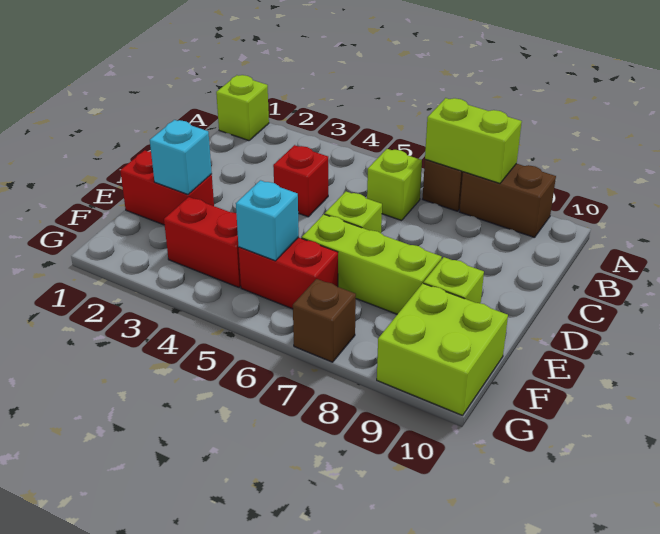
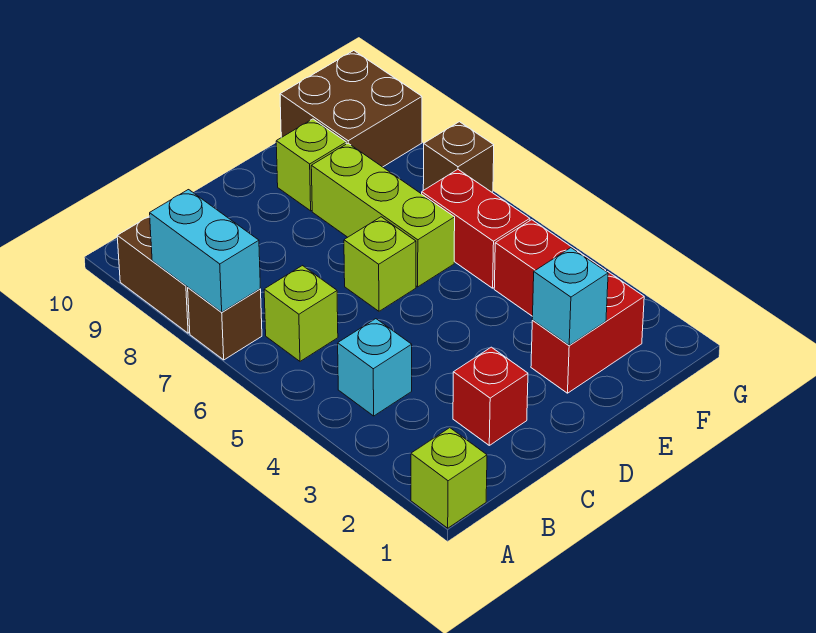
lime 1x2 brick [425,98,522,183] -> cyan 1x2 brick [150,190,260,312]
red 1x1 brick [273,145,328,217] -> red 1x1 brick moved to [453,347,528,445]
red 1x2 brick [120,150,214,225] -> red 1x2 brick turned to [531,272,644,393]
cyan 1x1 brick [236,180,299,261] -> cyan 1x1 brick moved to [338,319,412,416]
lime 2x2 brick [377,283,508,415] -> brown 2x2 brick [280,51,422,167]

